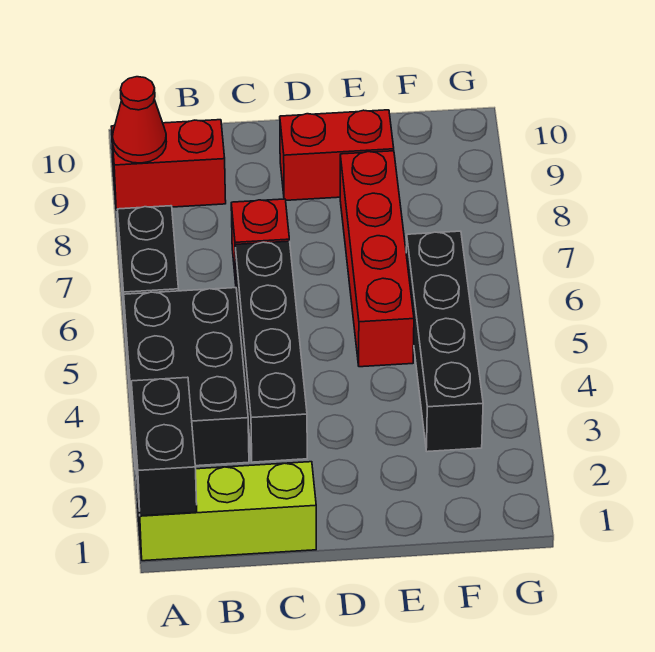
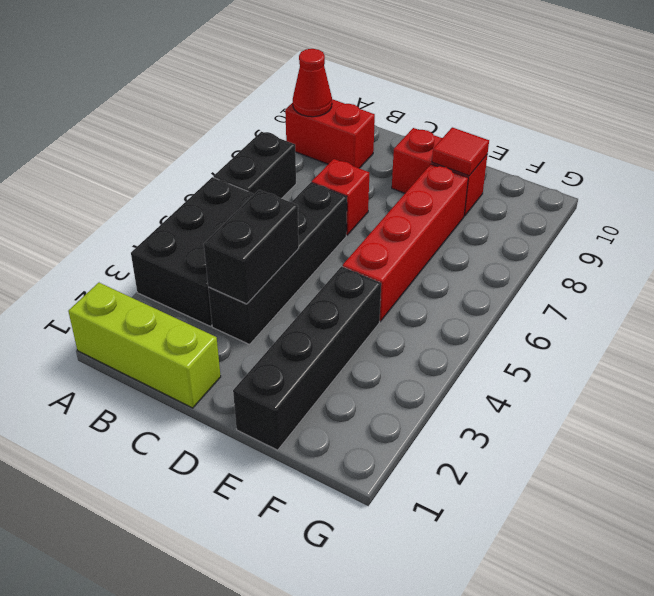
black 1x2 brick [131,377,197,516] -> black 1x2 brick moved to [204,190,299,304]
none -> red 1x1 tile [432,127,489,176]
black 1x4 brick [406,231,483,452] -> black 1x4 brick moved to [233,266,381,450]

